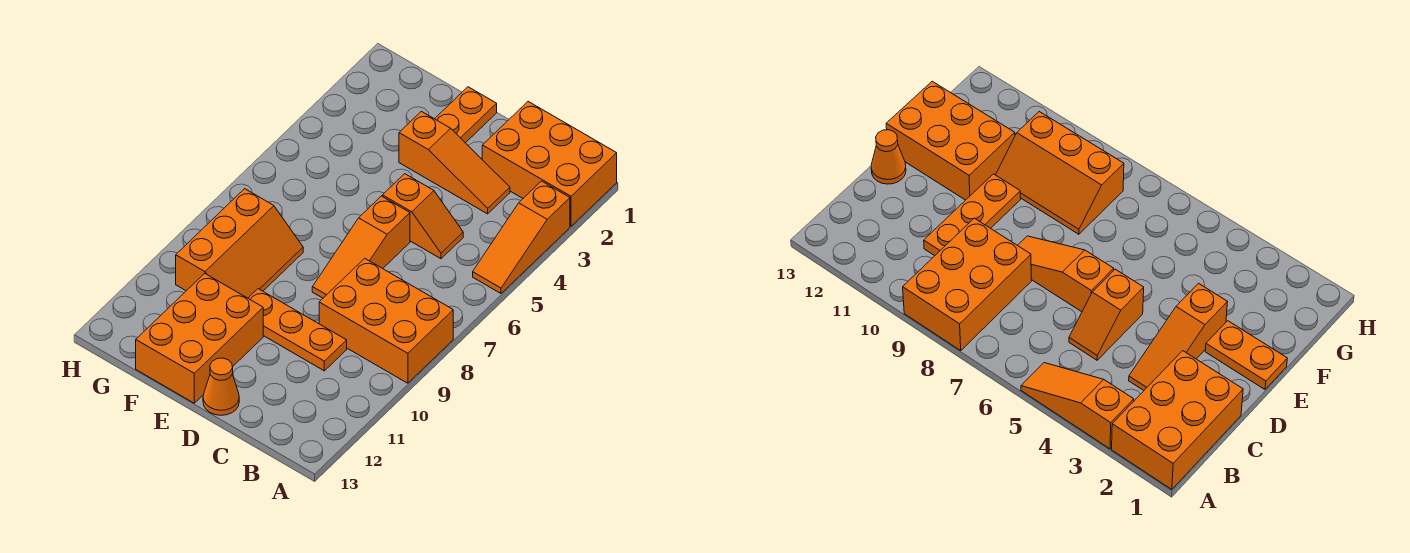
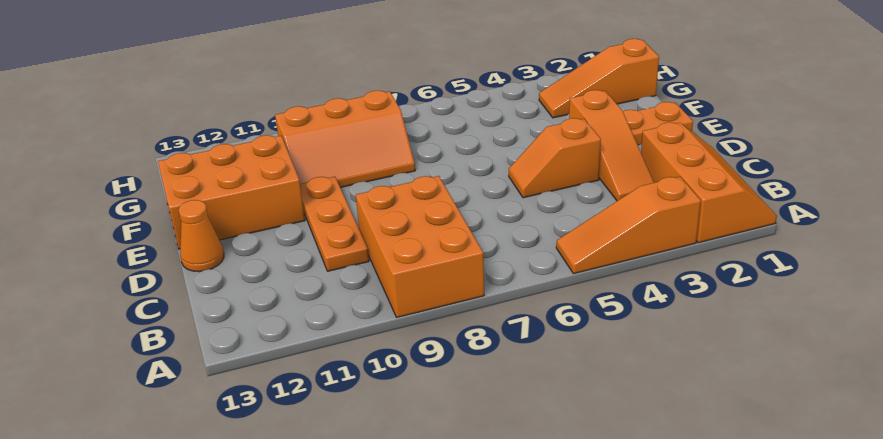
orange 2x3 brick [482,102,617,226] -> orange 2x3 slope [641,122,777,243]
orange 1x2 slope [382,174,463,259] -> orange 1x2 slope turned to [509,118,601,198]
orange 1x3 slope [312,196,410,298] -> orange 1x3 slope moved to [539,39,659,118]

